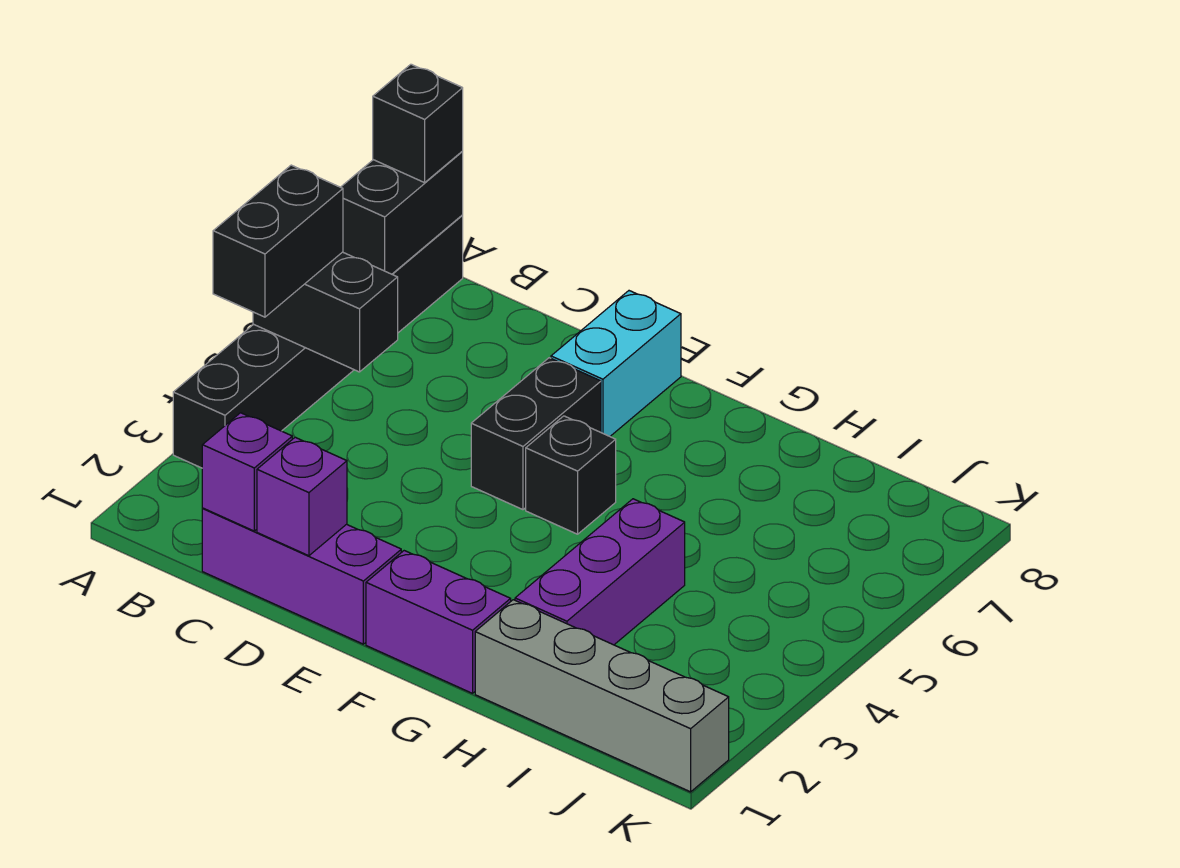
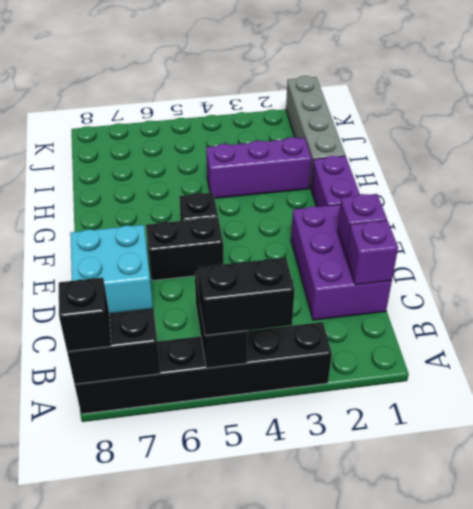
purple 1x3 brick [202,508,401,644] -> purple 2x3 brick [291,205,392,320]
cyan 1x2 brick [551,291,681,436] -> cyan 2x2 brick [70,225,153,313]

